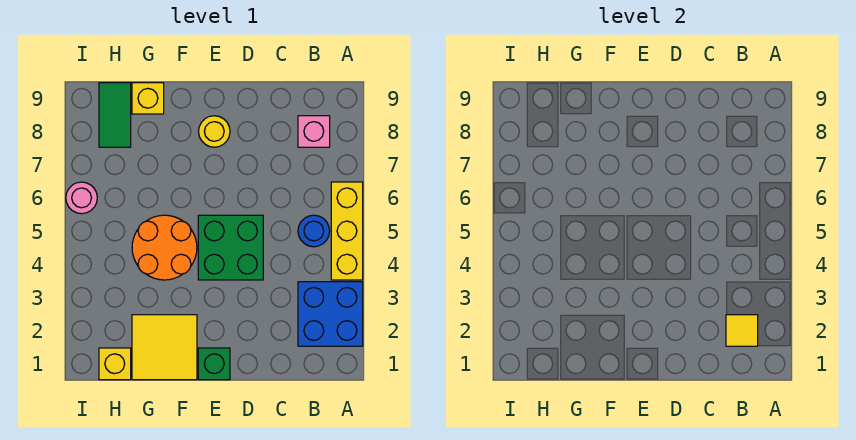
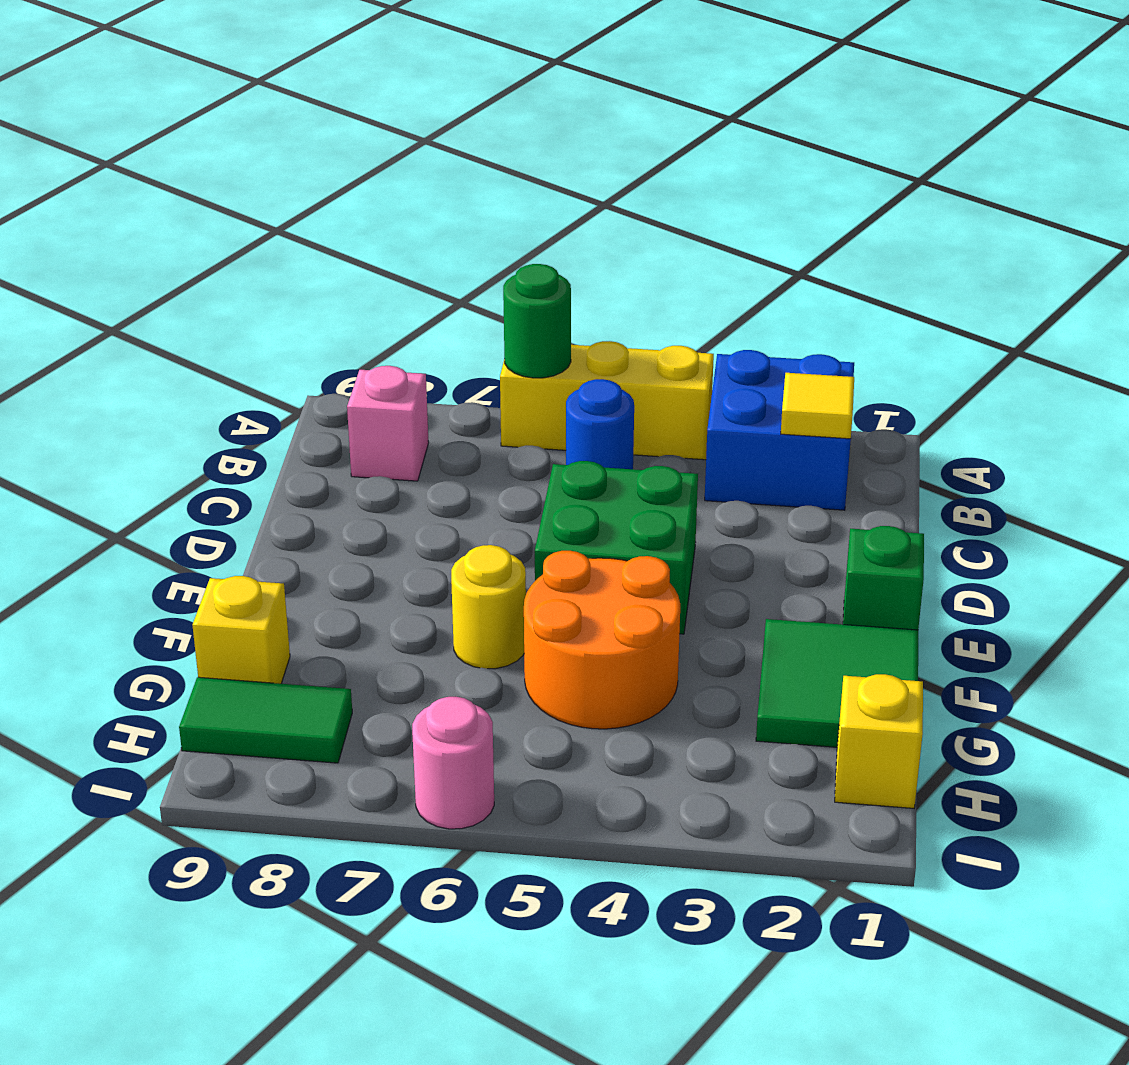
none -> green 1x1 round brick [503,264,571,378]
yellow 1x1 round brick [199,116,230,147] -> yellow 1x1 round brick moved to [451,545,526,669]
yellow 2x2 tile [132,315,197,380] -> green 2x2 tile [756,619,918,747]

